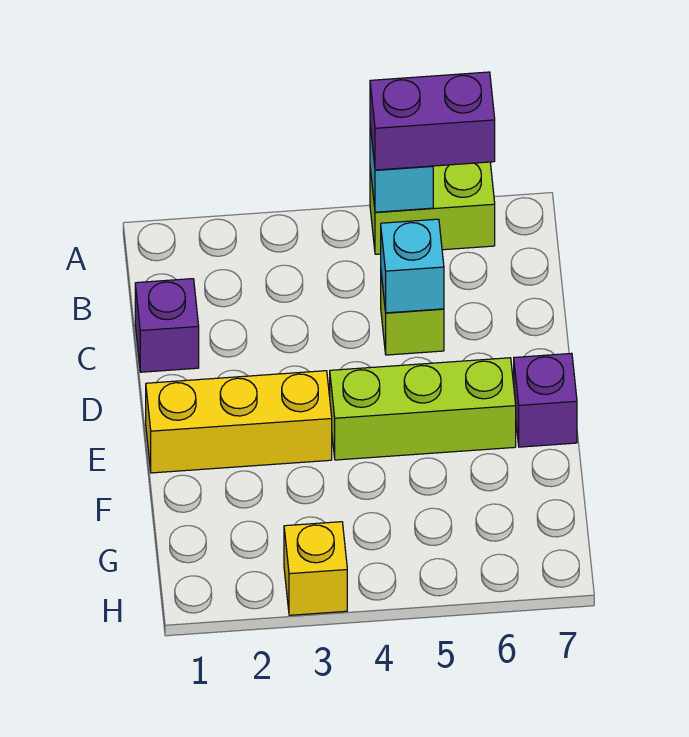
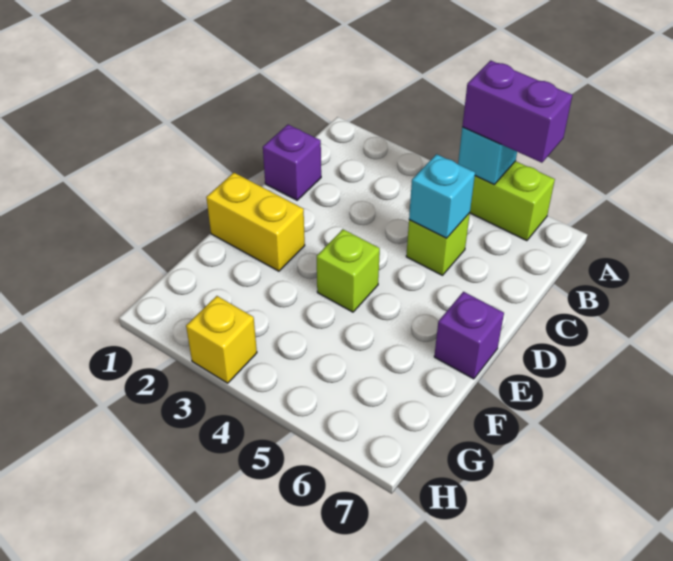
yellow 1x3 brick [146,371,332,473] -> yellow 1x2 brick [206,173,305,271]
lime 1x3 brick [330,358,516,460] -> lime 1x1 brick [317,229,380,312]

